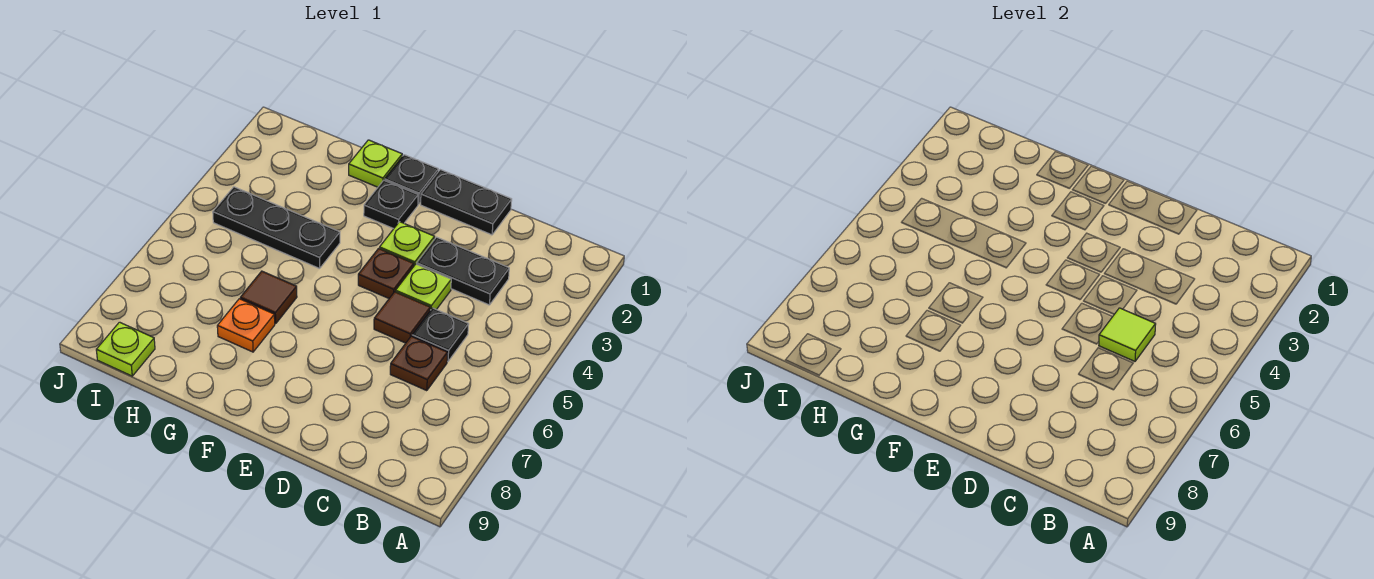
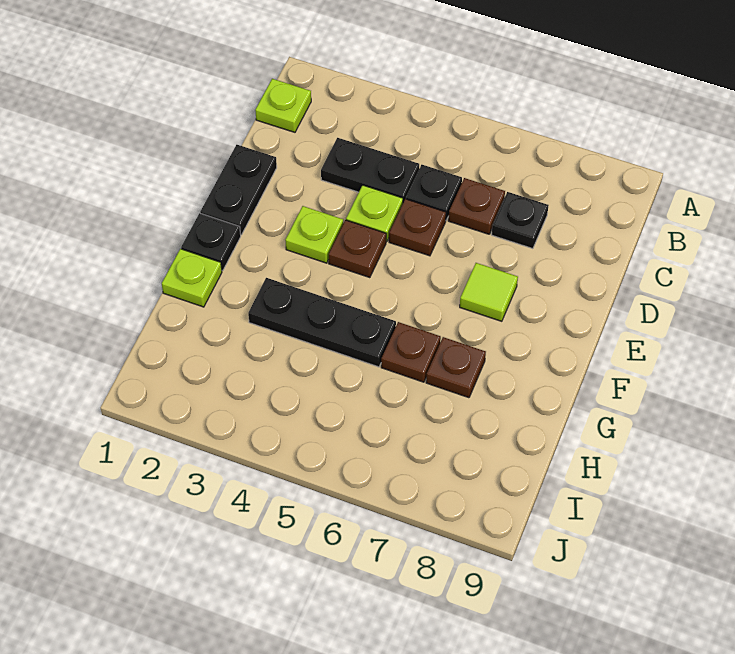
black 1x2 plate [417,237,509,305] -> black 1x2 plate turned to [321,138,419,202]
lime 1x1 tile [1099,308,1156,361] -> lime 1x1 tile moved to [460,263,518,321]
brown 1x1 tile [374,292,430,343] -> brown 1x1 plate [389,199,446,256]
black 1x1 plate [364,180,418,229] -> black 1x1 plate moved to [492,192,549,249]
black 1x3 plate [213,187,340,268] -> black 1x3 plate turned to [248,278,396,367]
brown 1x1 tile [240,271,297,324] -> brown 1x1 plate [381,322,441,382]
orange 1x1 plate [217,299,275,352] -> brown 1x1 plate [426,337,486,398]
lime 1x1 plate [96,322,155,376] -> lime 1x1 plate moved to [255,79,311,132]

